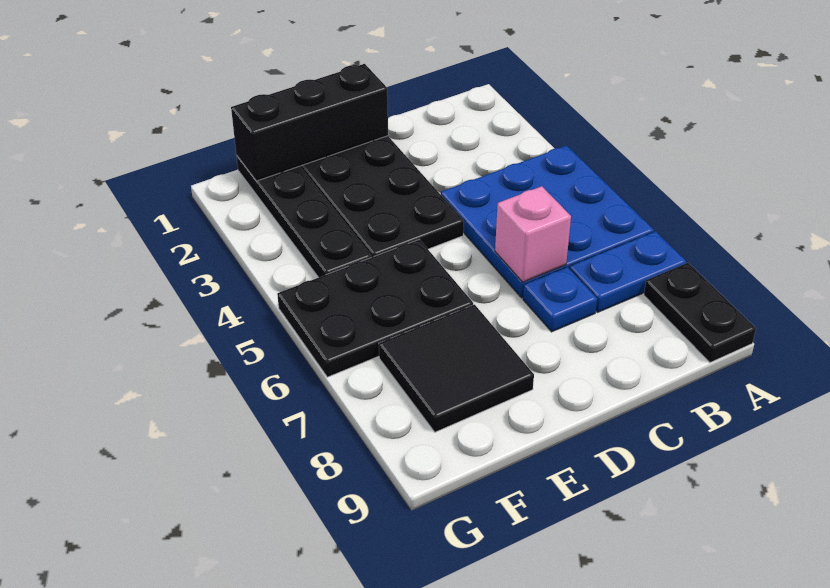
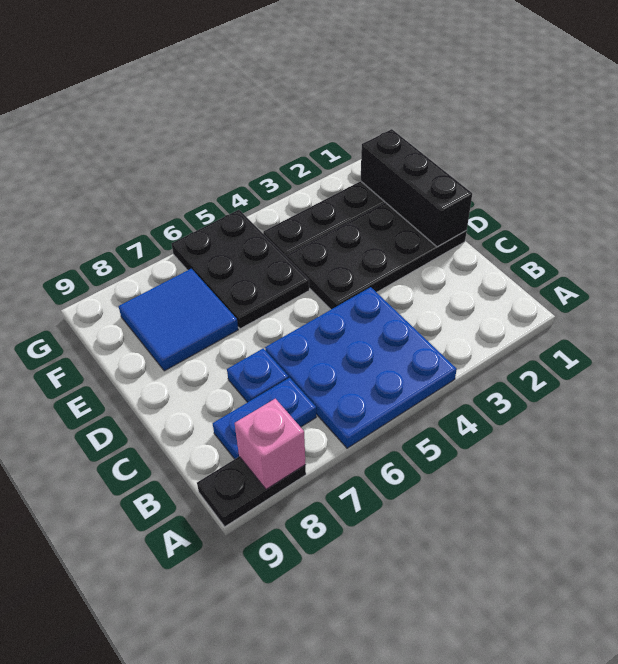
blue 1x2 plate [570,231,686,312] -> blue 1x2 plate turned to [213,378,316,459]
pink 1x1 brick [495,186,571,282] -> pink 1x1 brick moved to [235,399,306,489]
black 2x2 tile [379,305,534,432] -> blue 2x2 tile [119,269,238,371]

